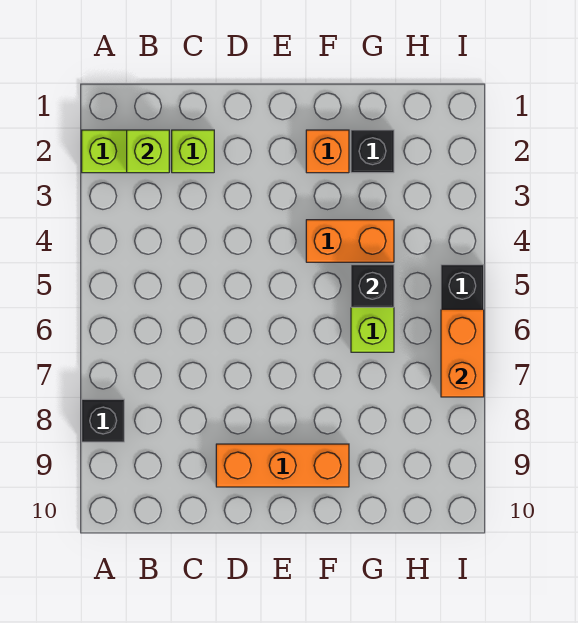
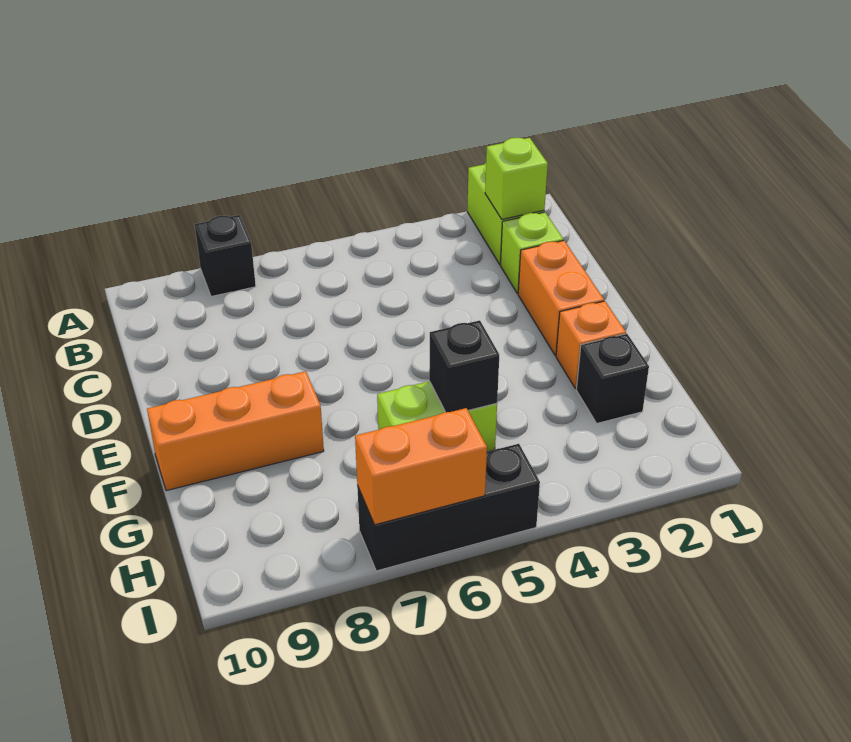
orange 1x3 brick [216,444,349,487] -> orange 1x3 brick turned to [147,371,324,491]
orange 1x2 brick [306,220,394,262] -> orange 1x2 brick moved to [518,240,604,356]

